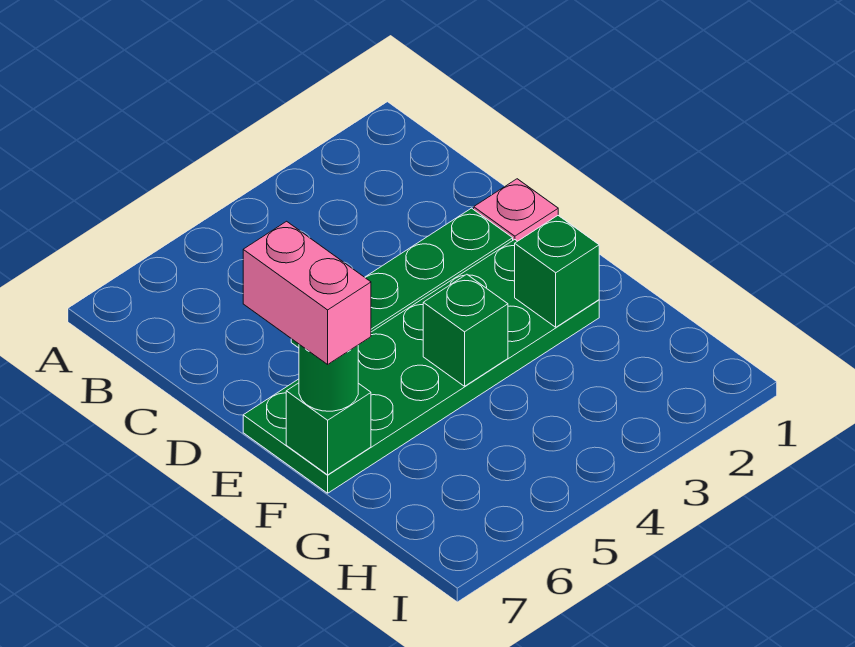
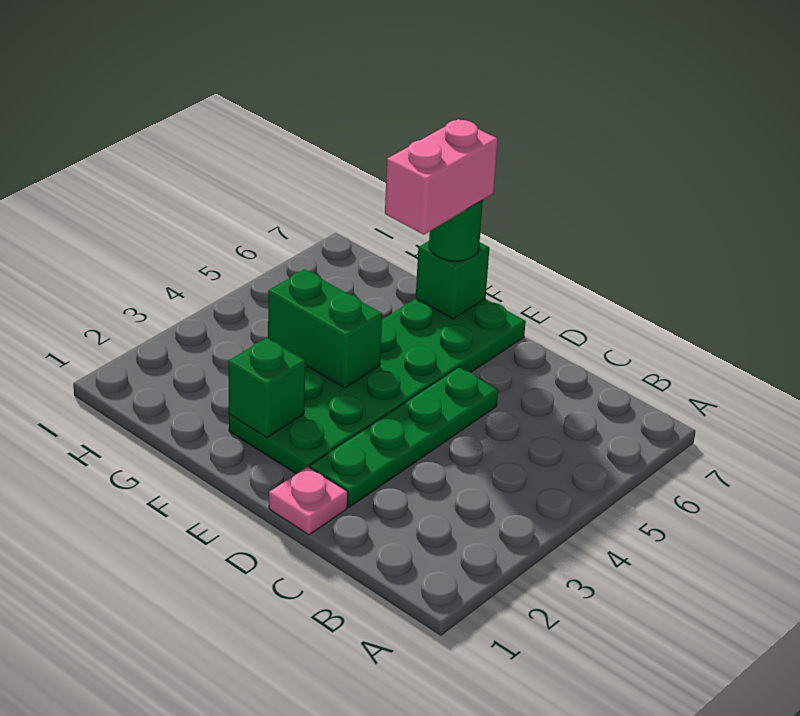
pink 1x2 brick [243,221,371,364] -> pink 1x2 brick turned to [385,119,498,235]
green 1x1 brick [423,274,508,386] -> green 1x2 brick [268,269,382,388]

